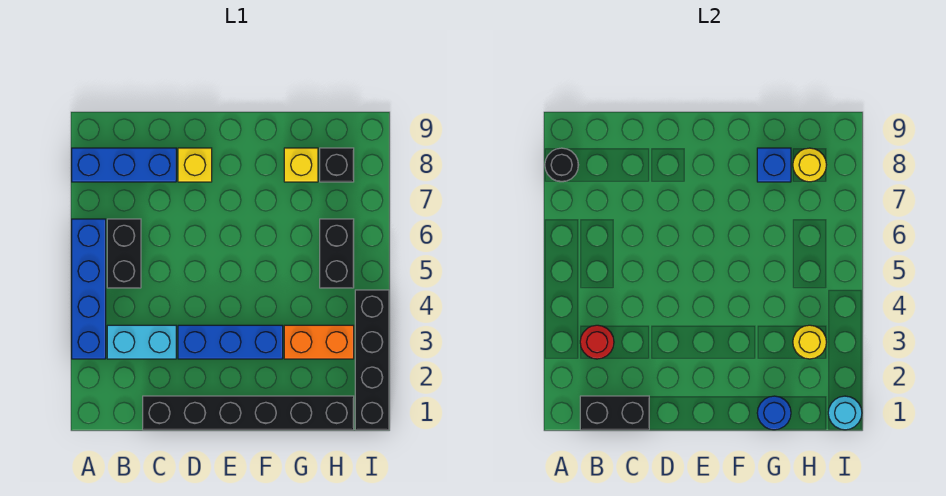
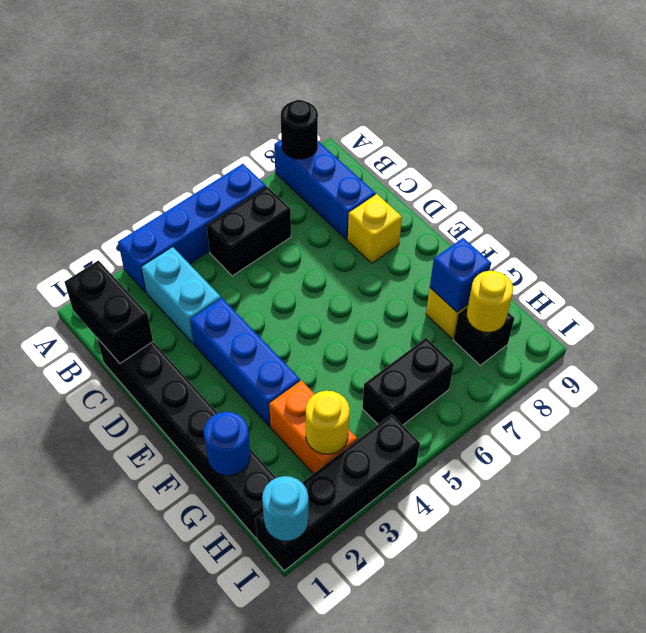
red 1x1 round brick [580,325,614,359] -> none

